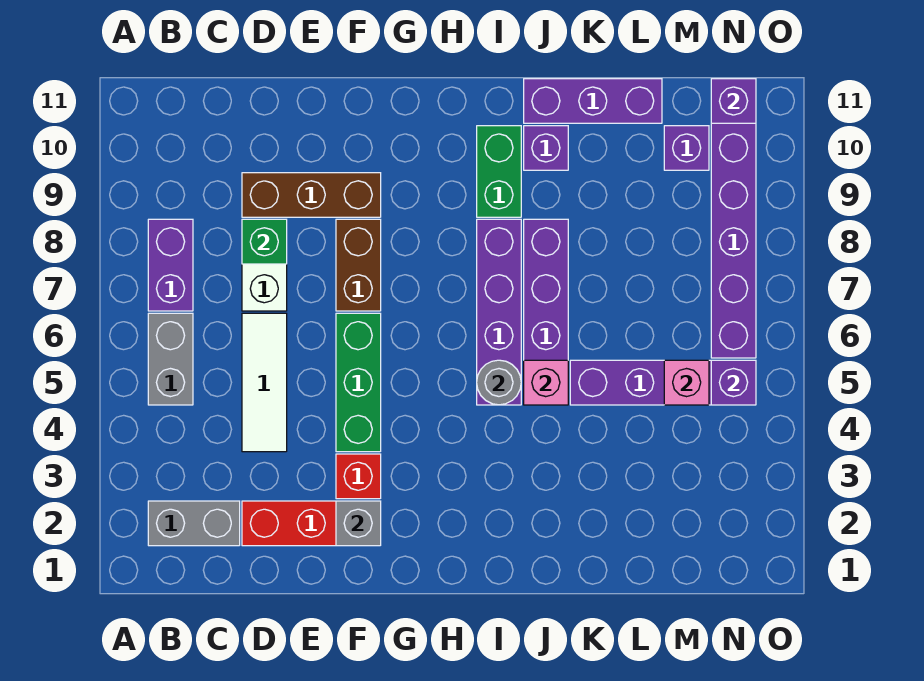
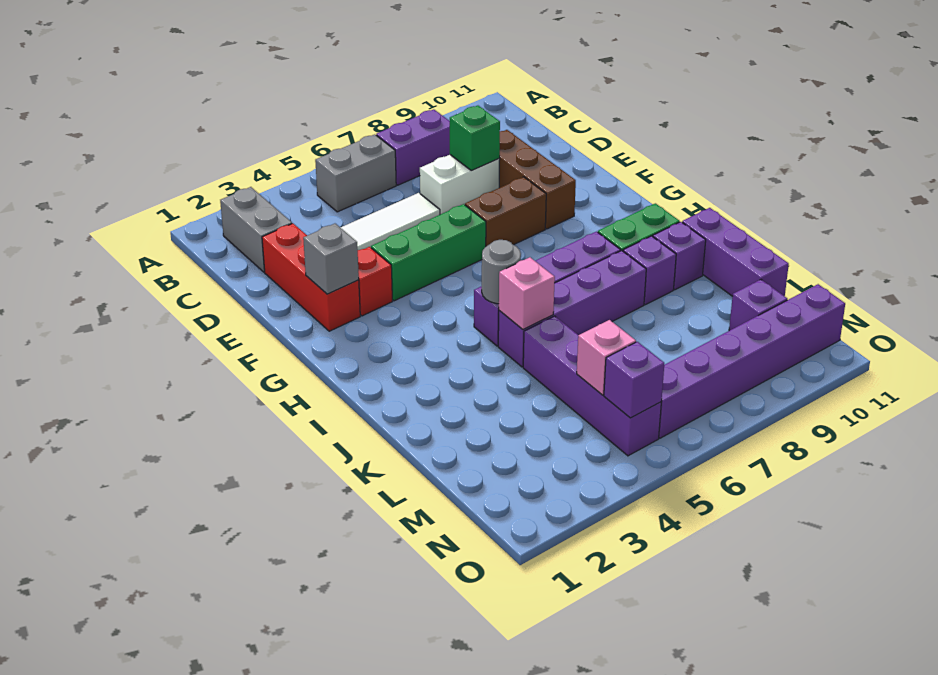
purple 1x1 brick [711,79,756,123] -> purple 1x1 brick moved to [623,236,676,305]

